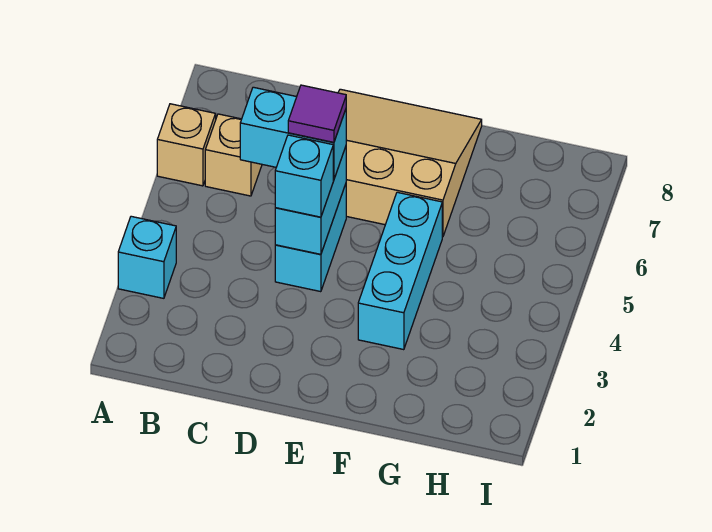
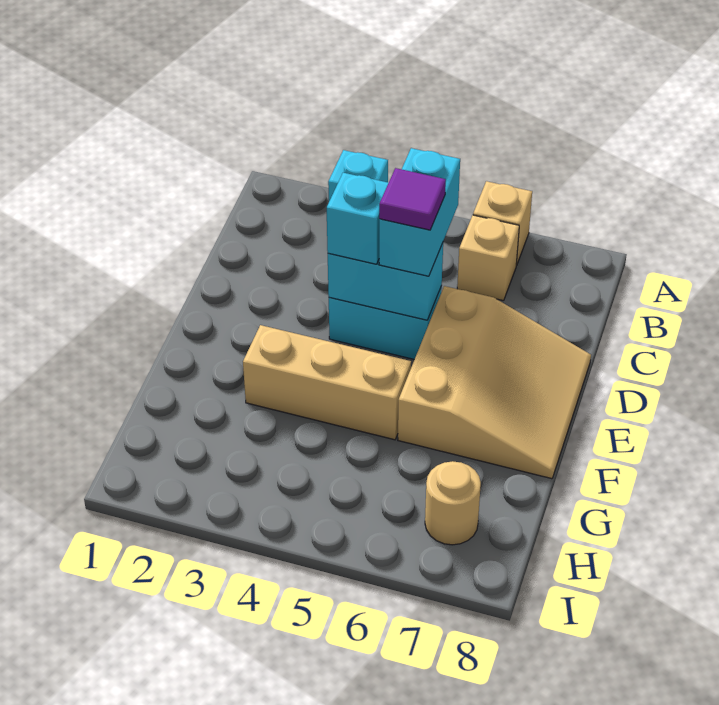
cyan 1x3 brick [358,192,442,350] -> tan 1x3 brick [243,325,411,440]
none -> tan 1x1 round brick [425,461,481,545]

